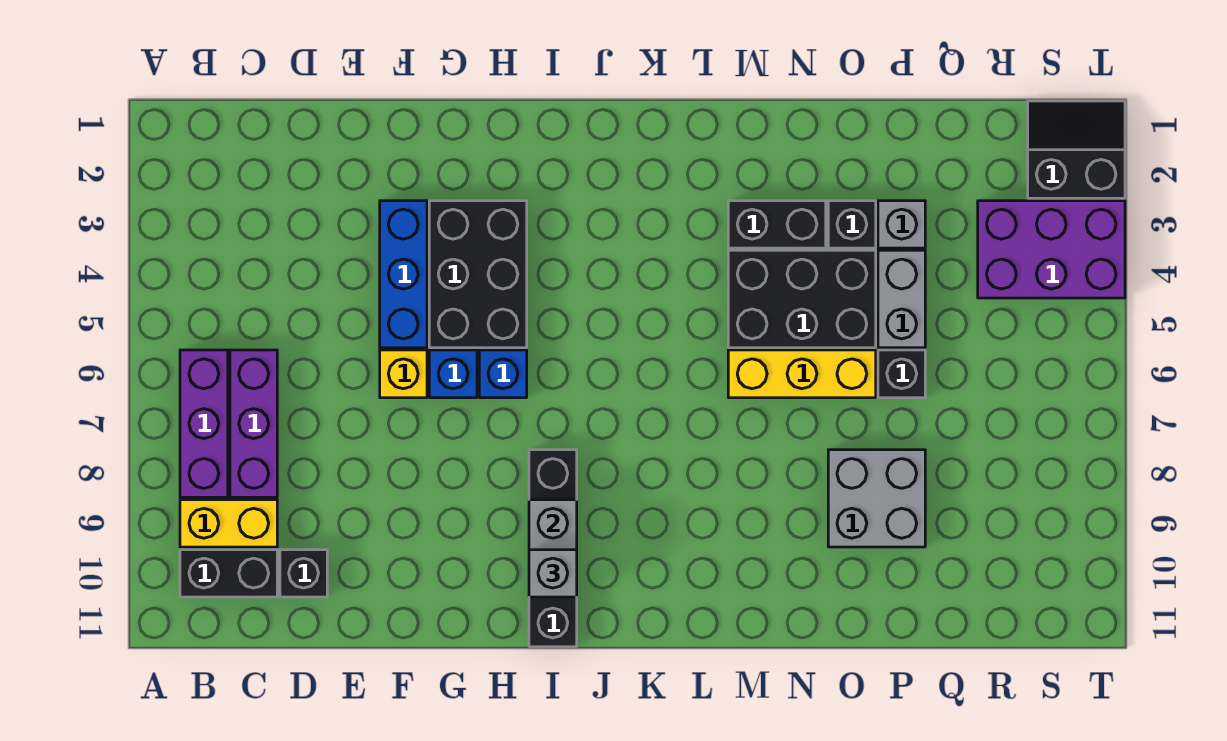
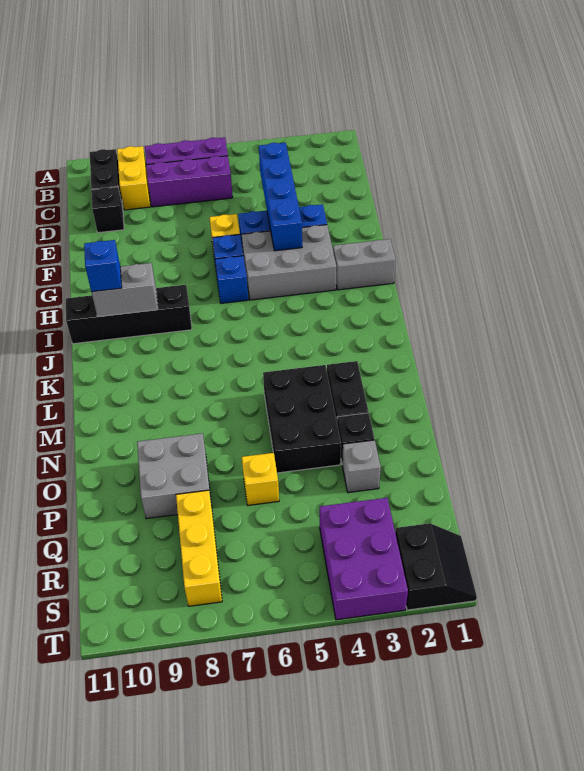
none -> blue 1x4 brick [259,143,302,251]
black 2x3 brick [429,201,527,348] -> grey 2x3 brick [242,225,336,300]
grey 1x1 brick [529,550,577,597] -> blue 1x1 brick [84,240,122,292]
yellow 1x3 brick [728,350,876,398] -> yellow 1x3 brick moved to [176,490,222,606]
grey 1x2 brick [878,250,925,348] -> grey 1x2 brick moved to [333,239,396,290]
black 1x1 brick [878,350,925,398] -> yellow 1x1 brick [242,453,279,505]

